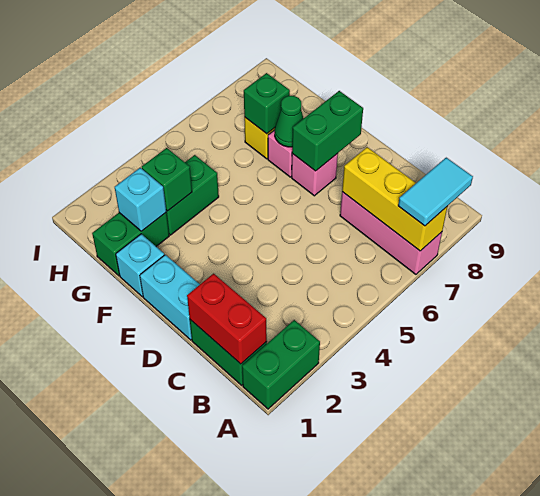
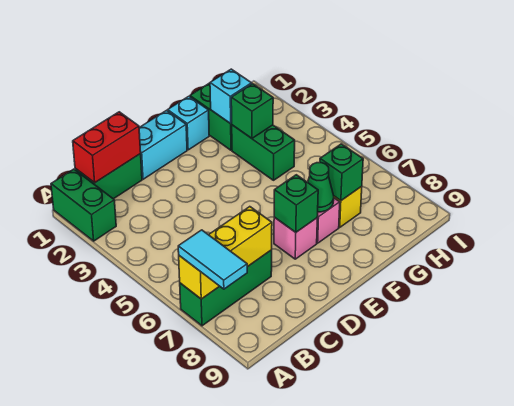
pink 1x3 brick [340,192,442,274] -> green 1x3 brick [180,250,272,326]
green 1x2 brick [292,91,363,171] -> green 1x1 brick [274,175,318,232]

